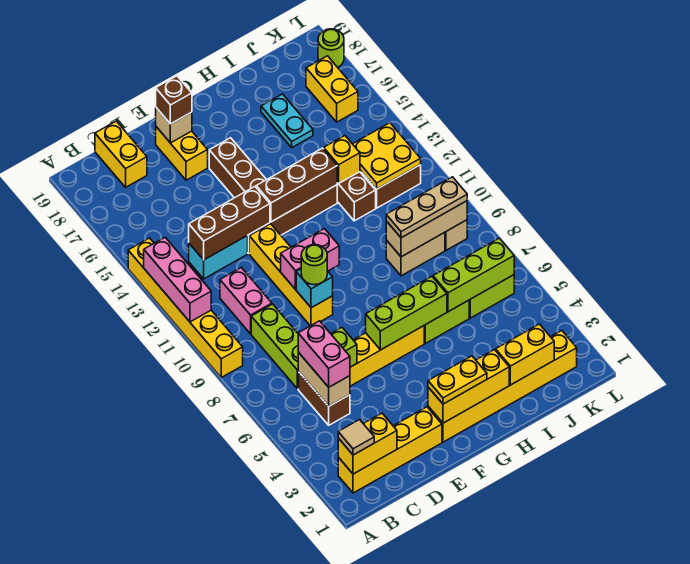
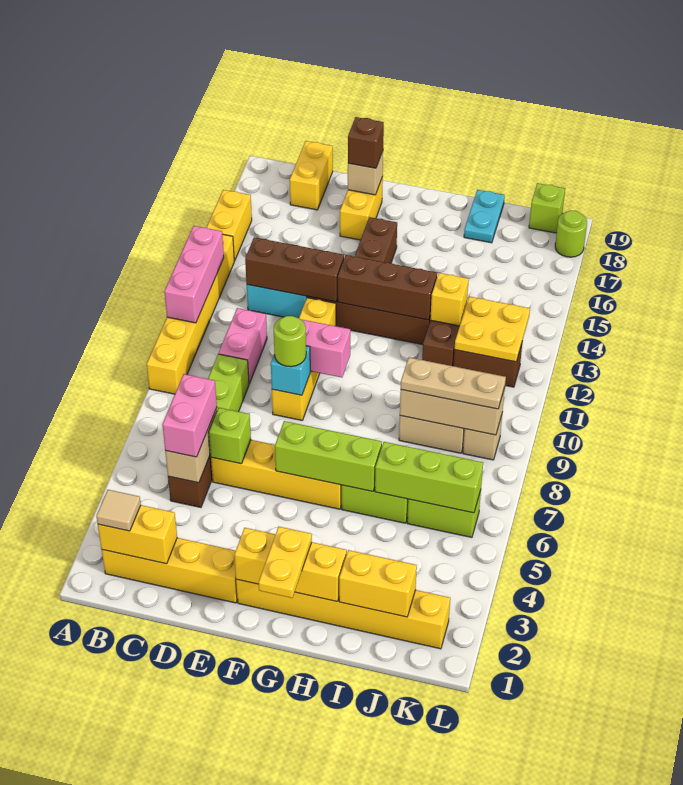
yellow 1x2 plate [428,356,487,404] -> yellow 1x2 plate turned to [258,527,312,598]
cyan 1x2 plate [261,94,313,147] -> cyan 1x2 plate moved to [464,190,505,243]
yellow 1x2 brick [306,56,358,122] -> yellow 1x2 brick moved to [206,190,252,261]
none -> lime 1x1 brick [529,183,565,233]

